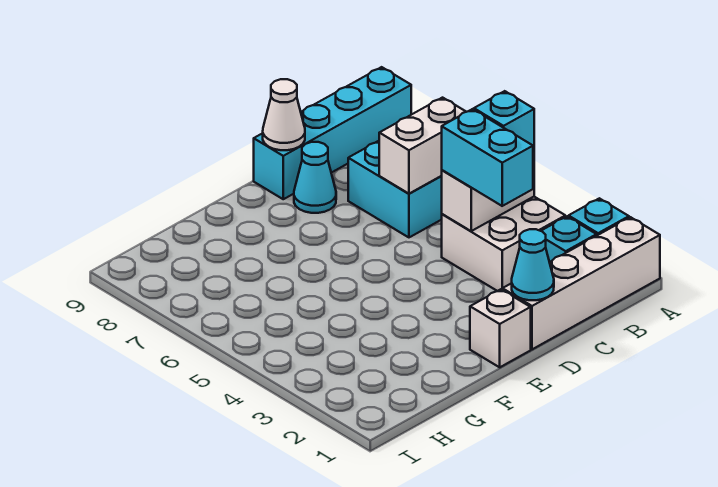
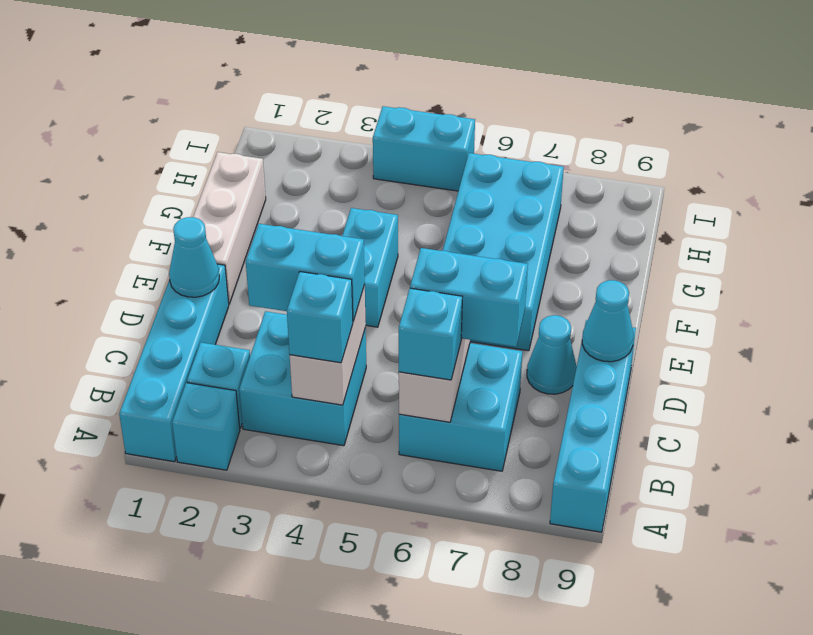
white 1x4 brick [502,217,660,349] -> cyan 1x4 brick [119,264,229,462]
white 2x2 brick [442,197,565,291] -> cyan 2x2 brick [239,311,366,446]
none -> cyan 1x1 brick [399,288,462,380]
none -> cyan 1x2 brick [410,248,528,347]
white 1x1 cone [263,79,305,150] -> cyan 1x1 cone [582,280,634,362]
white 1x1 brick [470,289,531,367] -> white 1x3 brick [193,152,266,304]
none -> cyan 1x2 brick [342,208,398,327]
none -> cyan 2x4 brick [443,153,564,351]
none -> cyan 1x2 brick [373,106,475,191]

